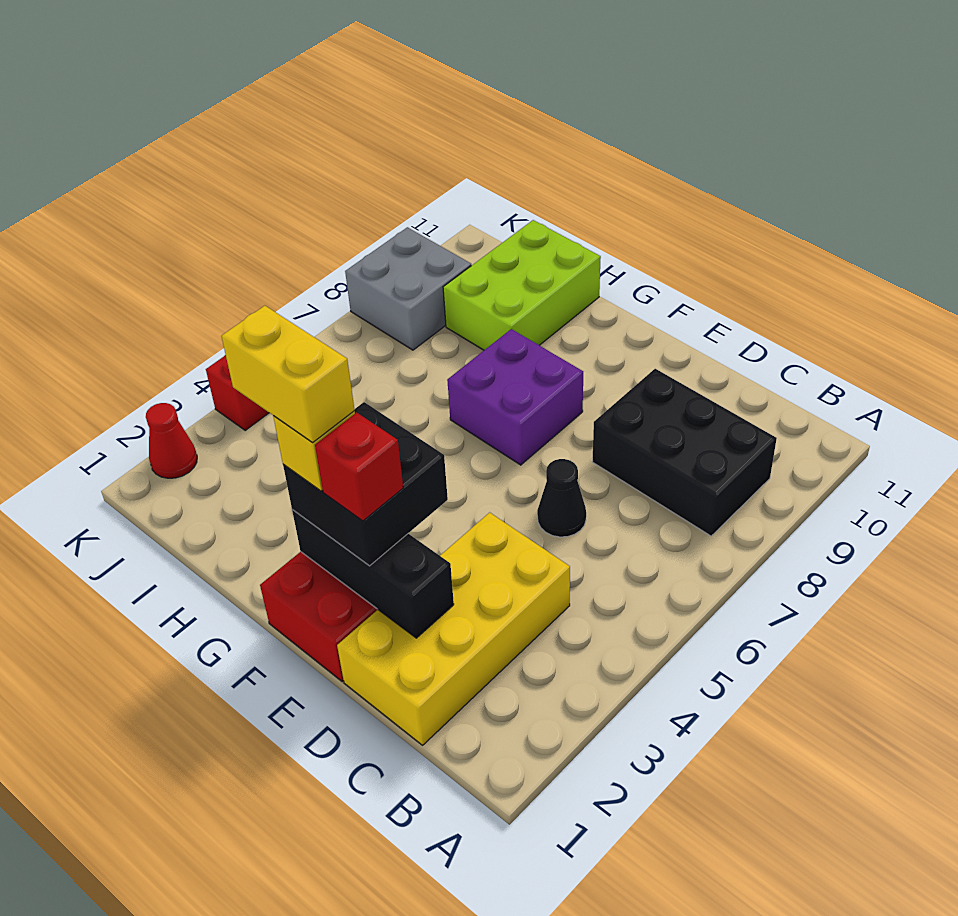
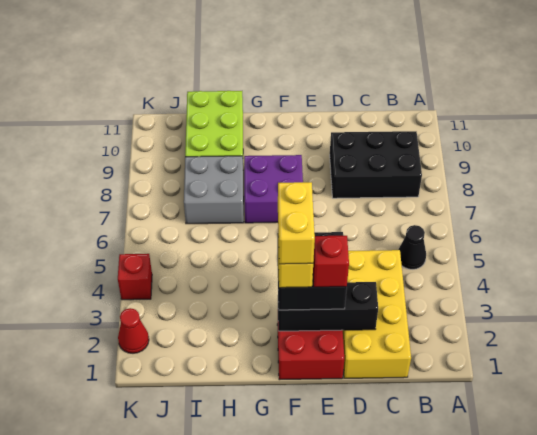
black 1x1 cone [537,459,586,537] -> black 1x1 cone moved to [398,225,426,269]
yellow 1x2 brick [221,306,355,442] -> yellow 1x2 brick turned to [278,182,315,264]
grey 2x2 brick [345,227,471,350] -> grey 2x2 brick moved to [184,156,244,224]

